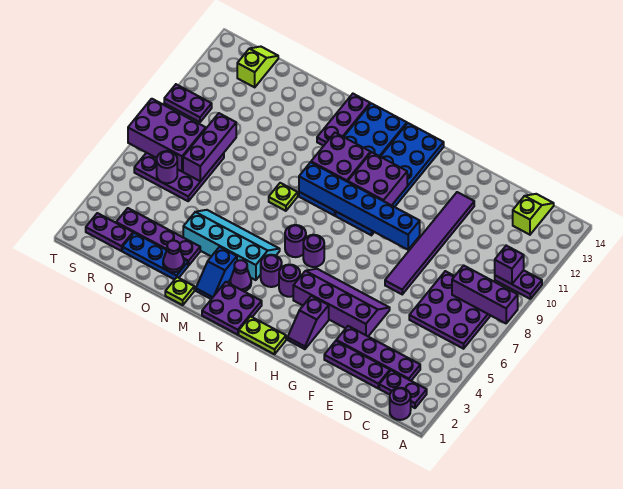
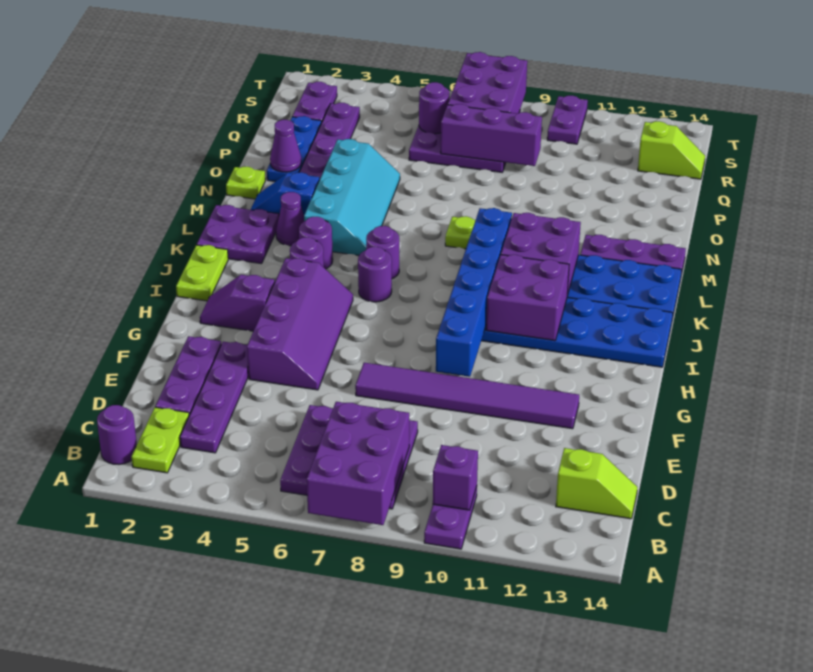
purple 1x3 brick [452,266,518,323] -> purple 2x3 brick [307,402,409,525]
purple 1x2 plate [379,370,427,408] -> lime 1x2 plate [132,407,189,473]

